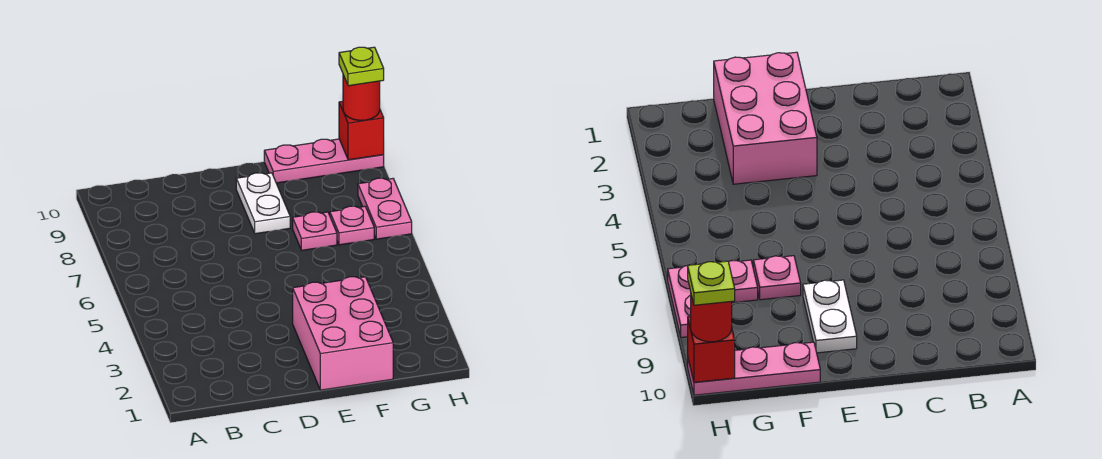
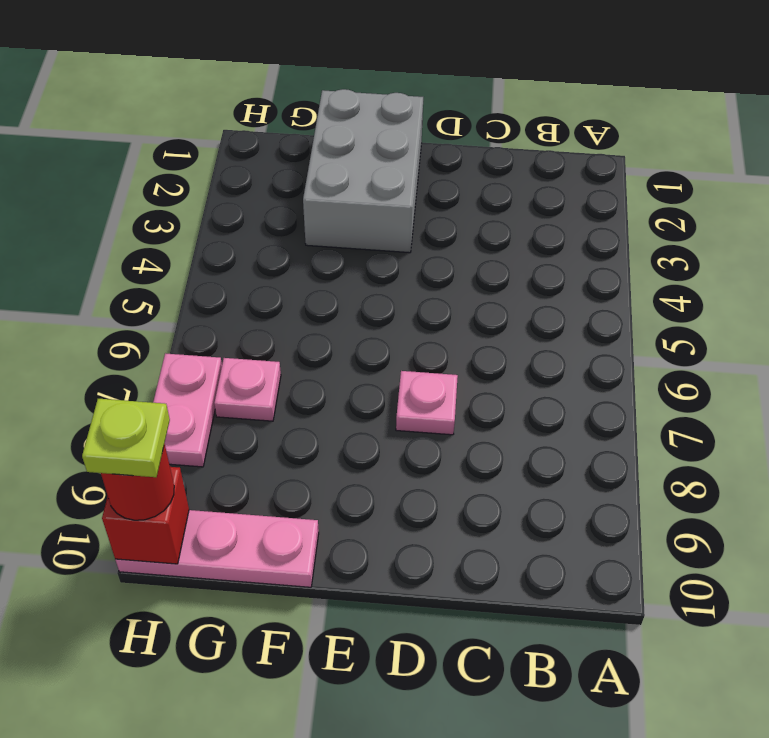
pink 2x3 brick [293,277,393,390] -> grey 2x3 brick [303,89,423,253]
white 1x2 plate [236,173,290,234] -> none
pink 1x1 plate [293,212,337,250] -> pink 1x1 plate moved to [396,371,458,435]

